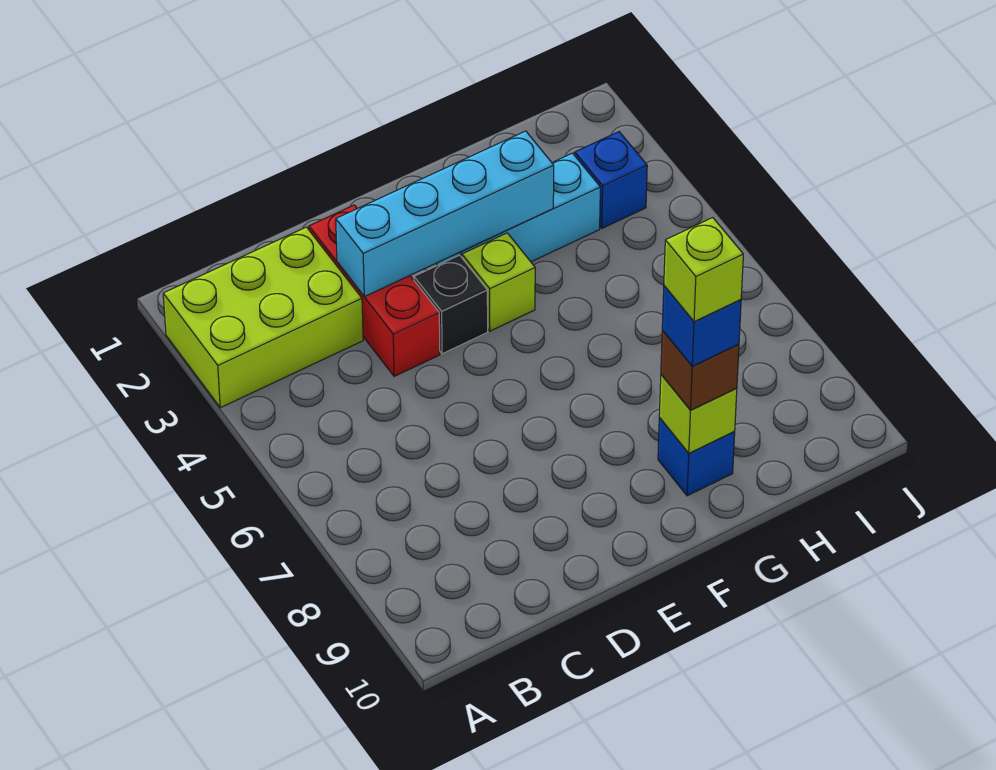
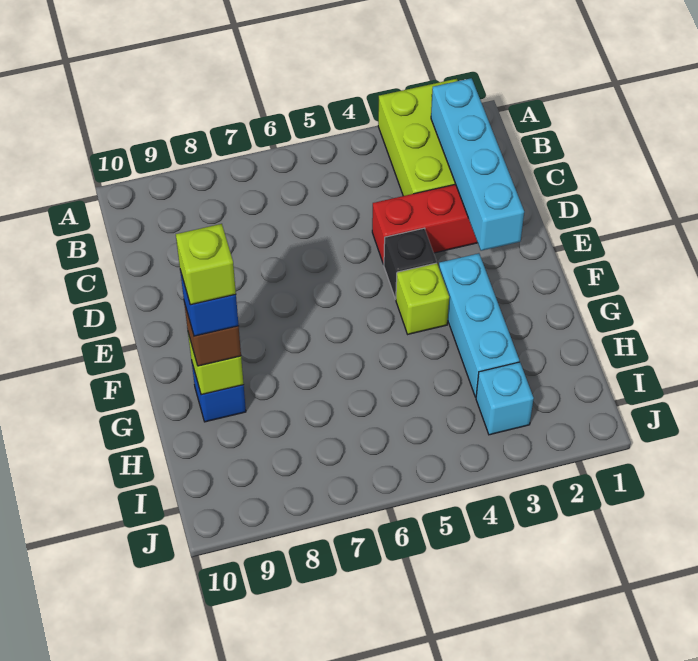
cyan 1x4 brick [336,131,554,297] -> cyan 1x4 brick moved to [431,78,524,251]
blue 1x1 brick [575,132,647,228] -> cyan 1x1 brick [476,362,534,435]

